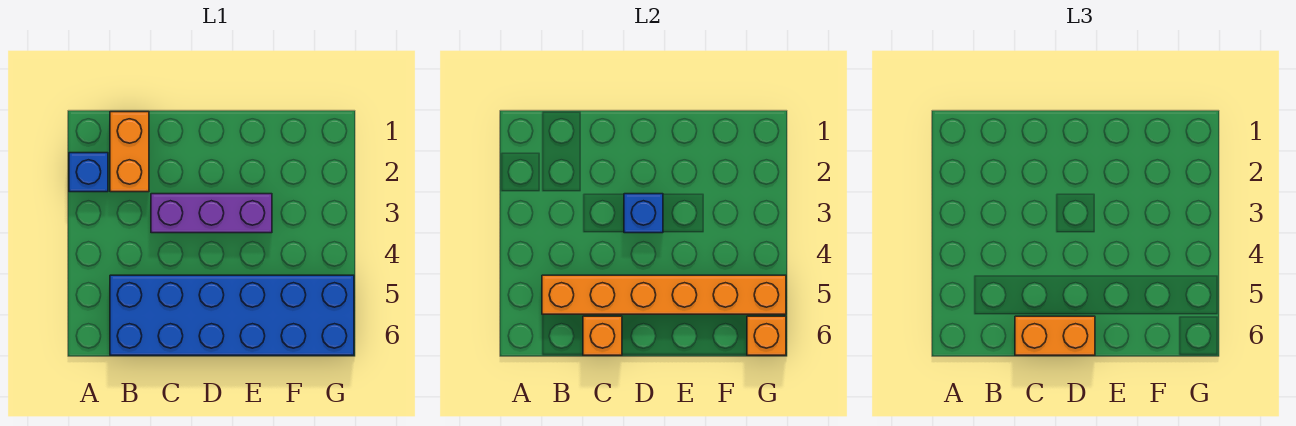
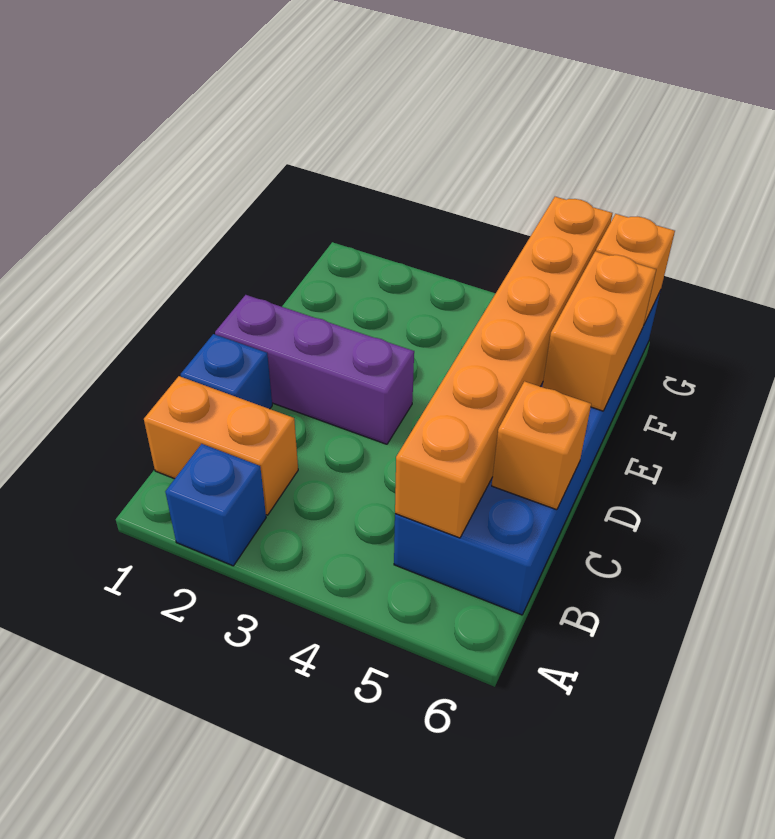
purple 1x3 brick [151,194,272,233] -> purple 1x3 brick turned to [215,295,414,444]
orange 1x2 brick [1015,316,1095,355] -> orange 1x2 brick moved to [542,251,656,411]
blue 1x1 brick [624,194,663,233] -> blue 1x1 brick moved to [181,334,272,409]

